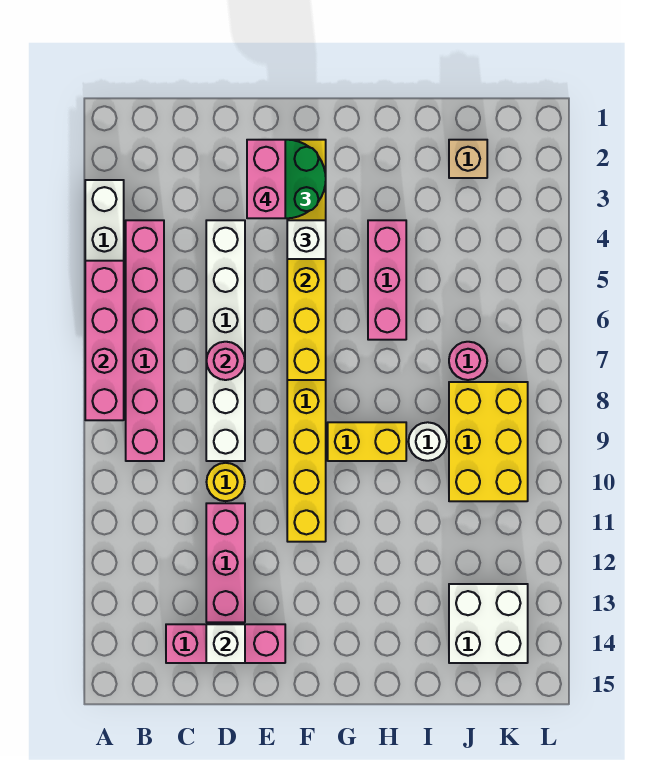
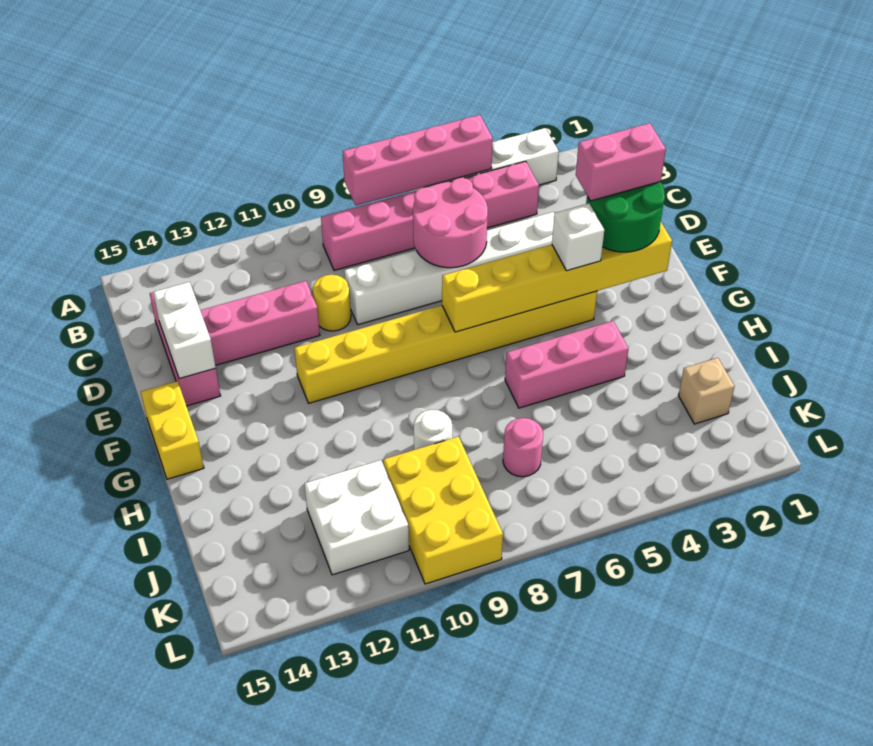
pink 1x1 round brick [206,342,245,380] -> pink 2x2 round brick [413,178,488,268]
white 1x1 brick [206,624,245,663] -> white 1x2 brick [153,282,216,379]
yellow 1x2 brick [328,422,406,461] -> yellow 1x2 brick moved to [141,381,204,479]
yellow 2x3 brick [449,382,528,501] -> yellow 2x3 brick turned to [383,436,503,584]
white 2x2 brick [449,584,528,663] -> white 2x2 brick moved to [304,460,409,575]

